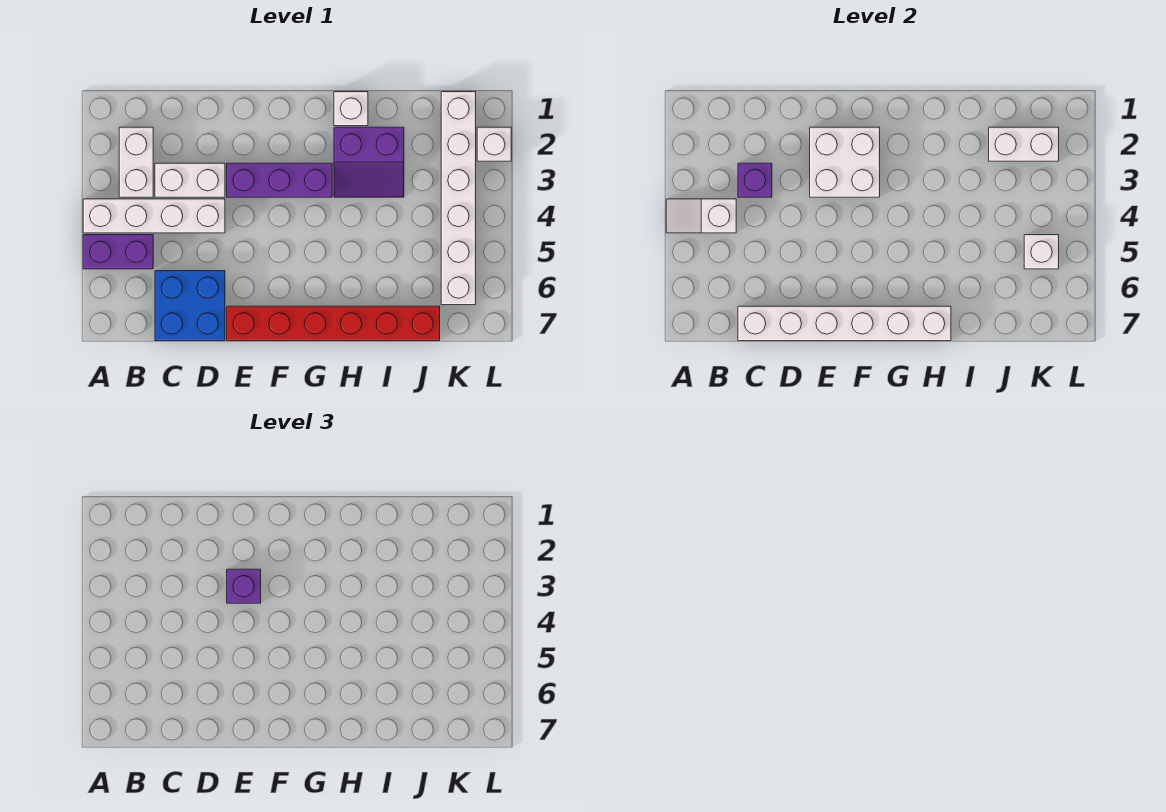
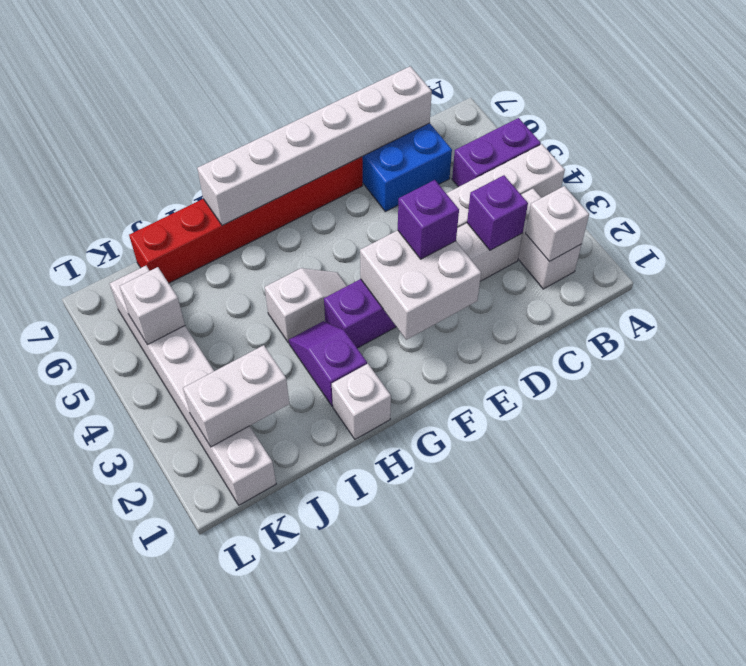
white 1x2 slope [666,199,736,233] -> white 1x2 slope moved to [265,268,347,343]
purple 2x2 slope [334,127,404,197] -> purple 1x2 slope [289,321,367,406]
white 1x1 brick [477,127,511,161] -> white 1x1 brick moved to [526,186,589,261]

